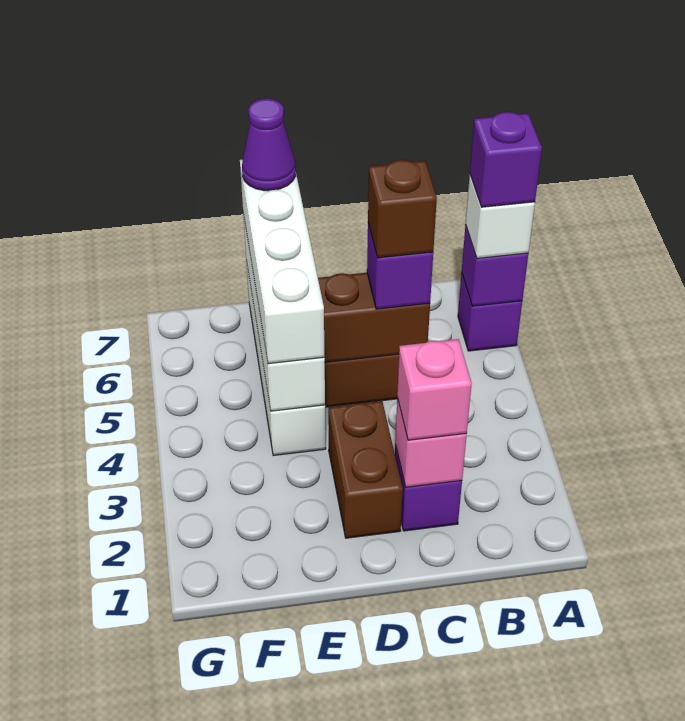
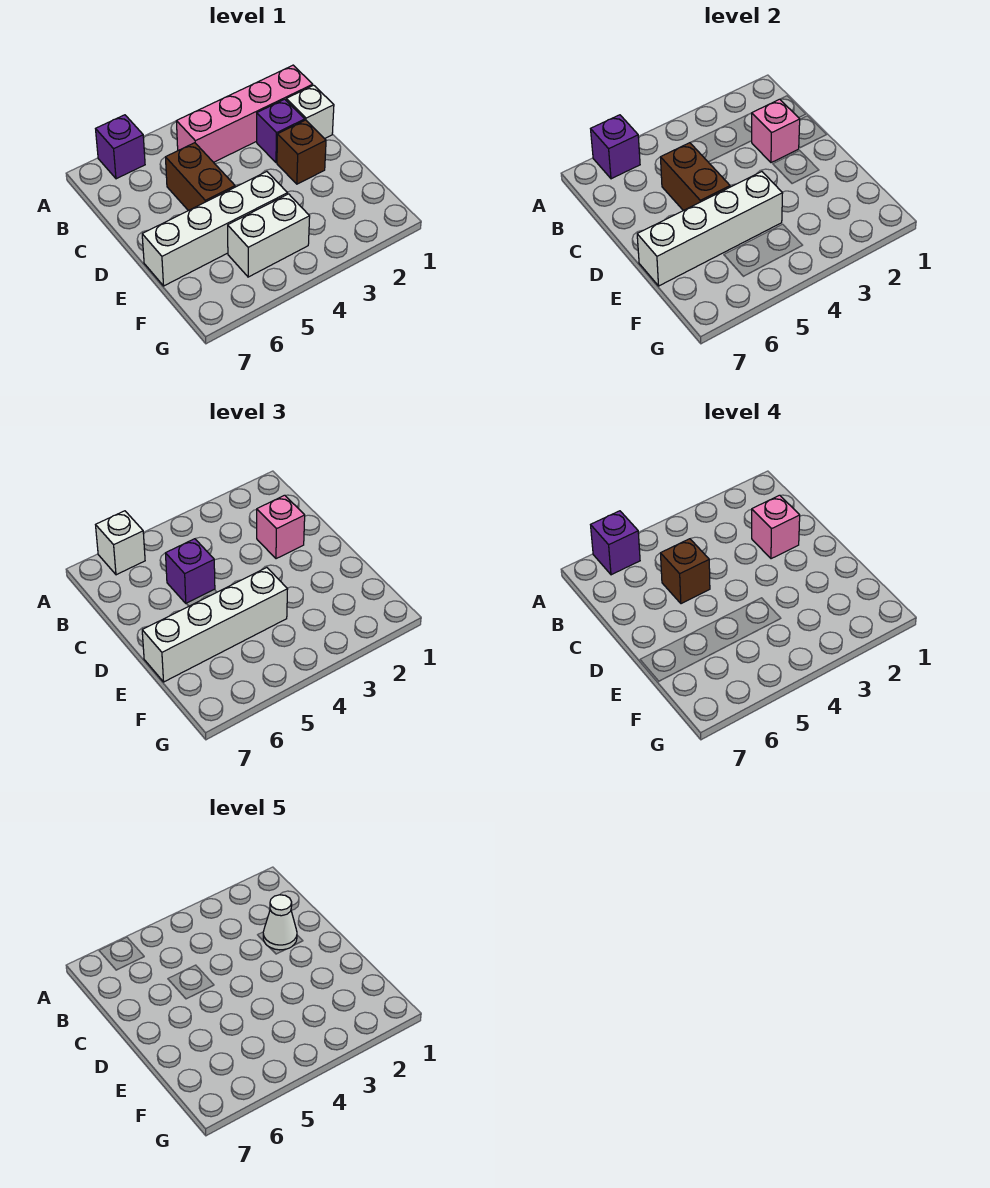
none -> pink 1x4 brick [176,65,313,162]
none -> white 1x1 brick [286,85,334,139]
none -> pink 1x1 brick [752,495,800,559]
none -> white 1x1 cone [263,895,297,950]
brown 1x2 brick [328,401,403,538] -> brown 1x1 brick [277,120,326,184]
purple 1x1 cone [242,99,296,191] -> none
none -> white 1x2 brick [228,194,310,277]

